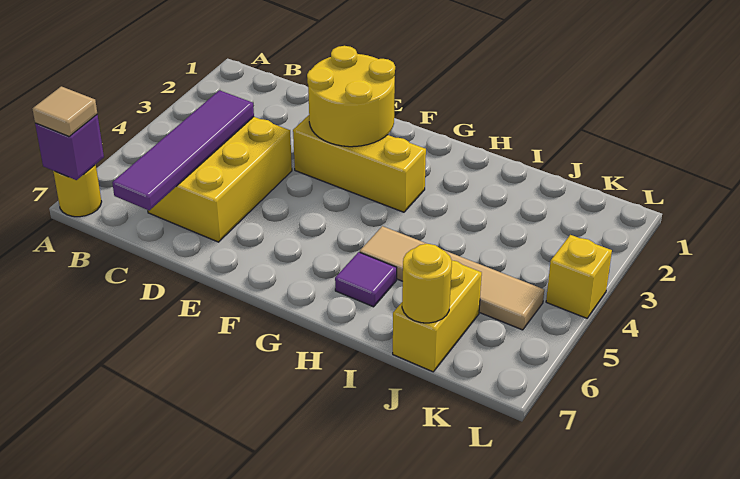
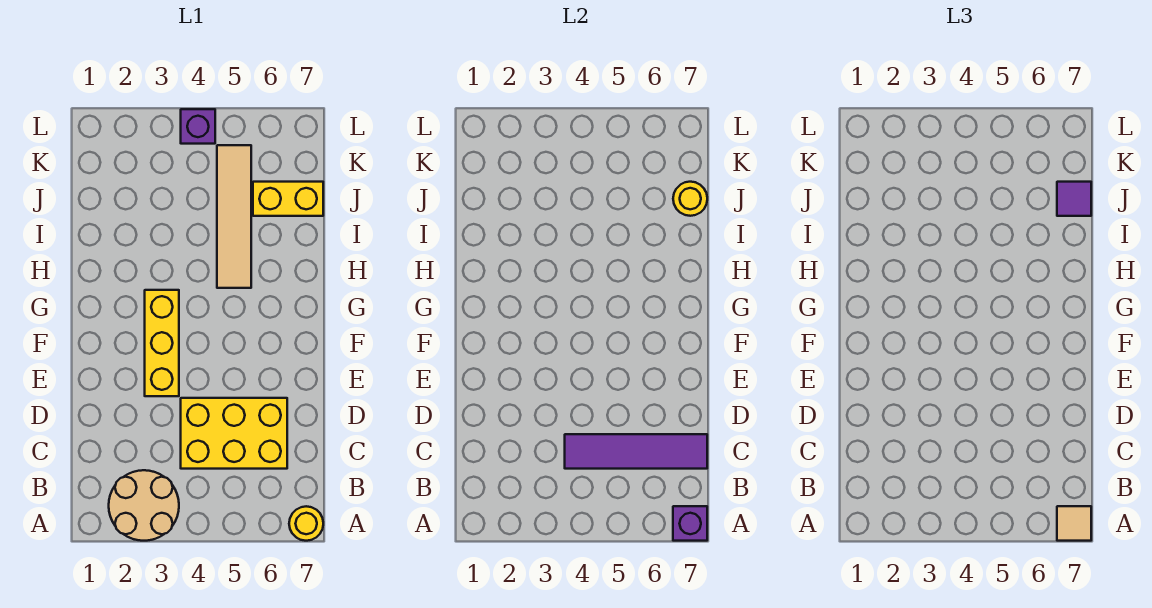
none -> tan 2x2 round brick [109,470,179,541]
yellow 2x2 round brick [307,46,395,147] -> none
purple 1x1 tile [335,252,397,307] -> purple 1x1 tile moved to [1057,182,1091,216]
yellow 1x1 brick [546,235,612,318] -> purple 1x1 brick [181,109,215,144]

